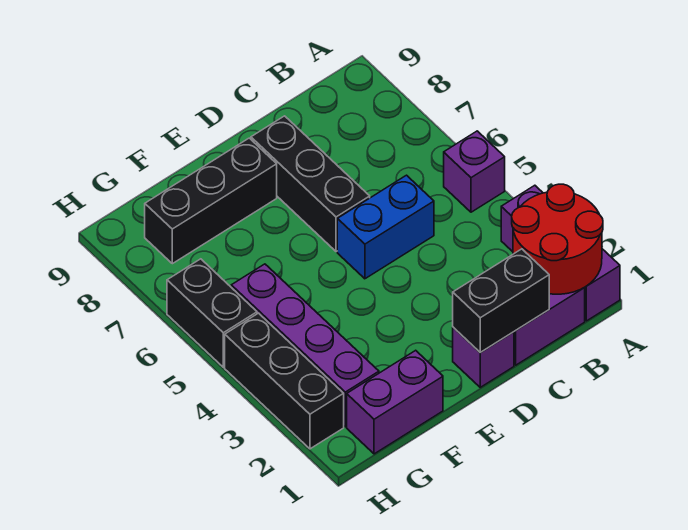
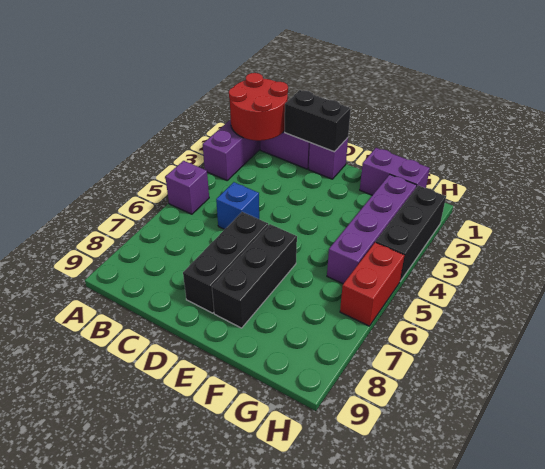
blue 1x2 brick [337,175,434,279] -> blue 1x1 brick [216,182,259,229]
black 1x3 brick [145,138,277,264] -> black 1x3 brick turned to [212,224,297,328]
black 1x2 brick [167,259,257,367] -> red 1x2 brick [340,242,404,326]

